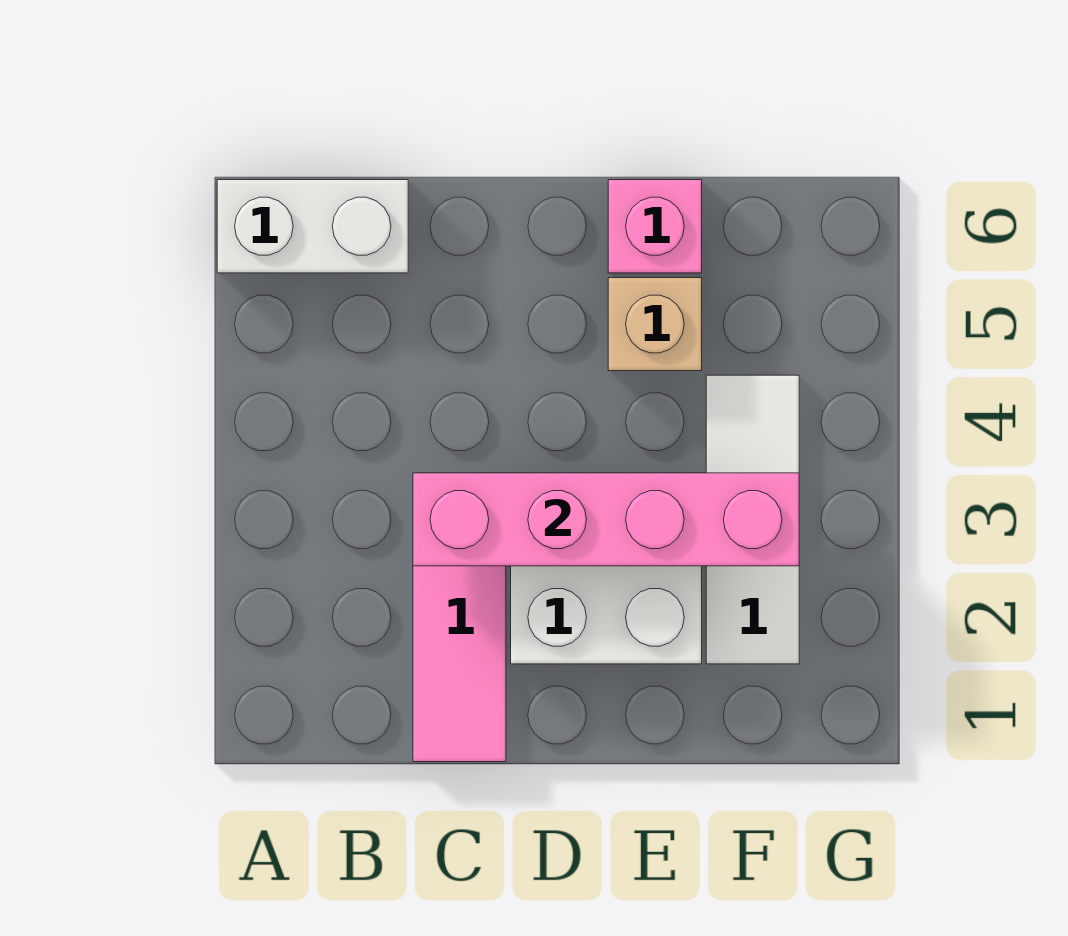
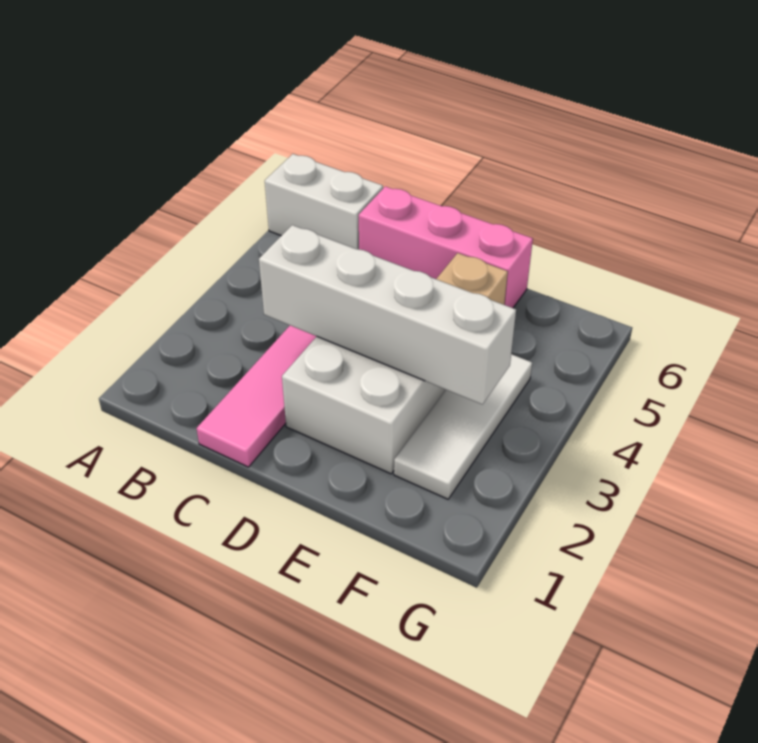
pink 1x4 brick [413,473,799,566] -> white 1x4 brick [259,225,516,404]
pink 1x1 brick [608,180,702,273] -> pink 1x3 brick [359,186,533,308]

